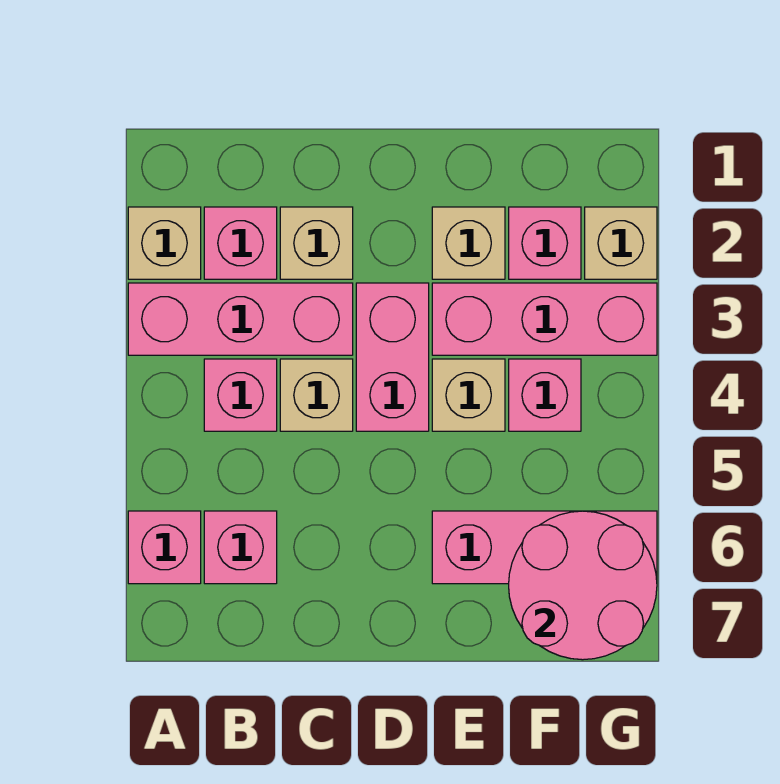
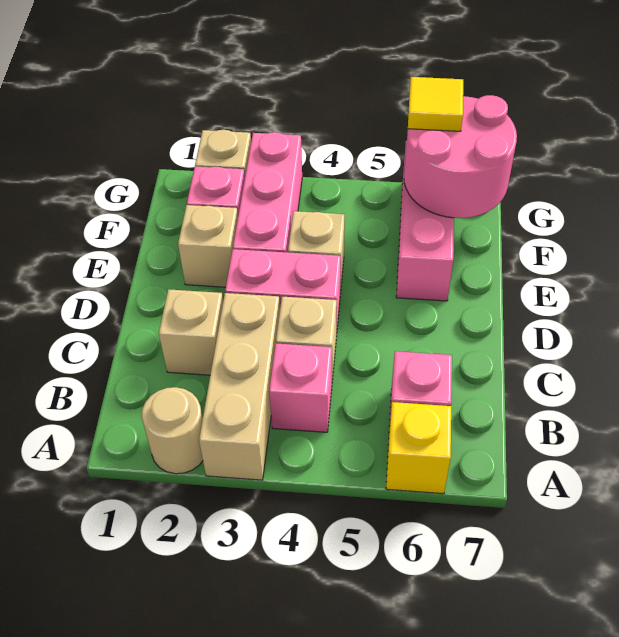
tan 1x1 brick [128,207,201,279] -> tan 1x1 round brick [142,387,203,474]
pink 1x3 brick [128,283,353,355] -> tan 1x3 brick [199,293,280,480]
pink 1x1 brick [128,511,201,584] -> yellow 1x1 brick [386,402,451,494]
pink 1x1 brick [204,207,277,279] -> none
pink 1x1 brick [509,359,581,431] -> none
none -> yellow 1x1 tile [408,77,463,131]

